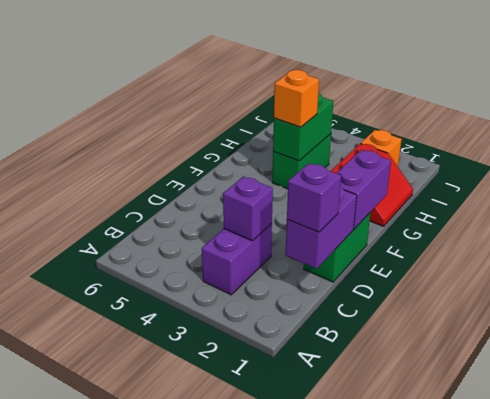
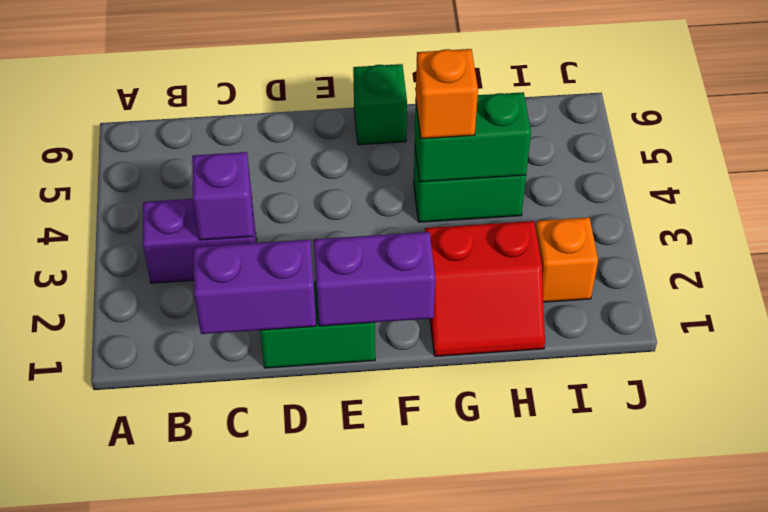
purple 1x1 brick [287,163,341,232] -> none
none -> green 1x1 brick [353,64,407,145]

